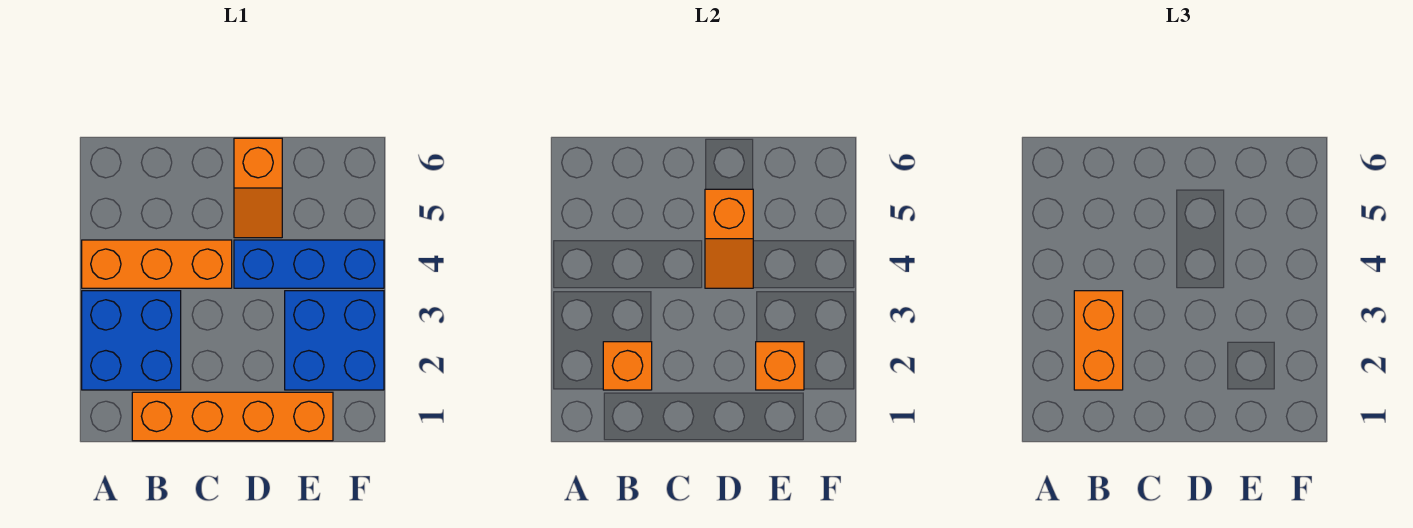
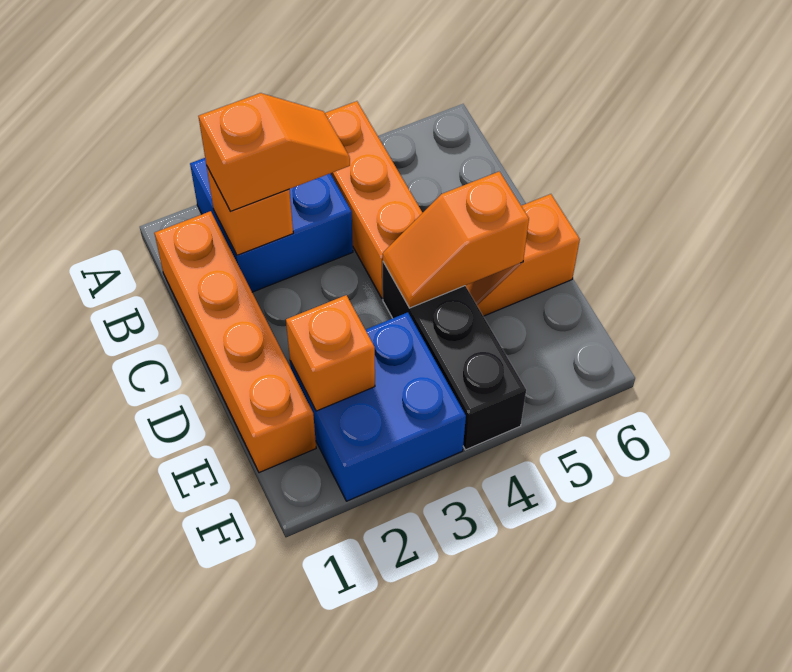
orange 1x2 brick [1074,291,1123,390] -> orange 1x2 slope [199,93,350,211]
blue 1x3 brick [234,240,384,288] -> black 1x3 brick [383,262,526,450]

